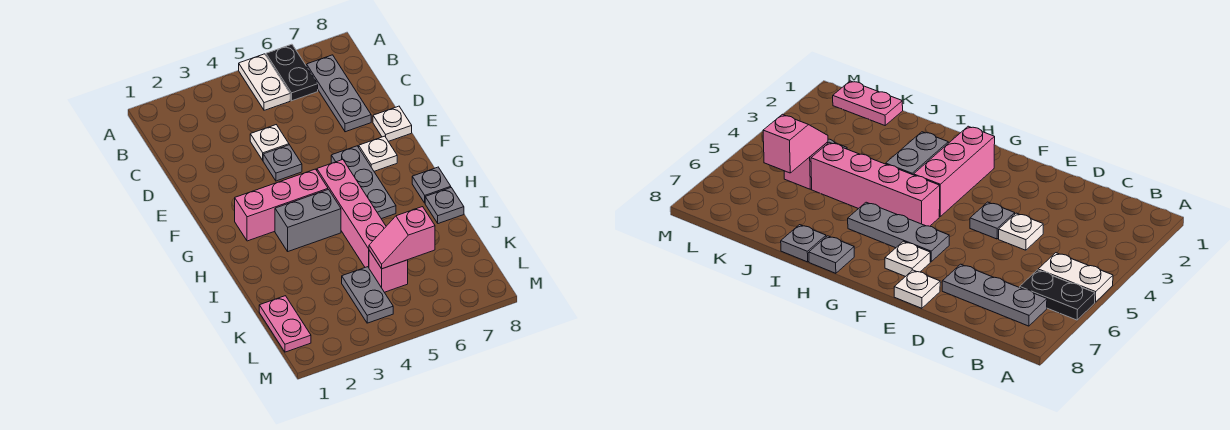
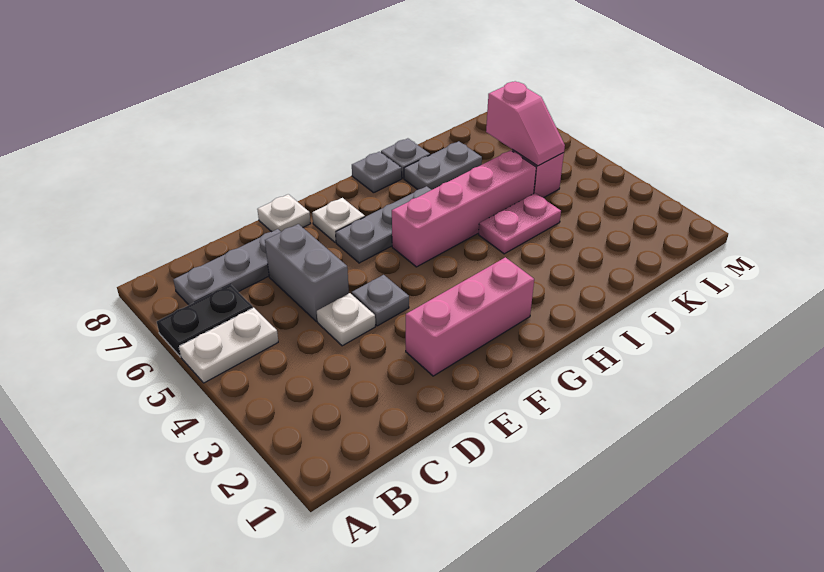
pink 1x3 brick [235,169,328,241] -> pink 1x3 brick turned to [406,257,534,376]
grey 1x2 brick [275,190,341,251] -> grey 1x2 brick moved to [265,224,349,321]
pink 1x2 plate [259,296,311,352] -> pink 1x2 plate moved to [479,193,561,254]
grey 1x2 plate [342,267,393,323] -> grey 1x2 plate moved to [404,141,482,190]

